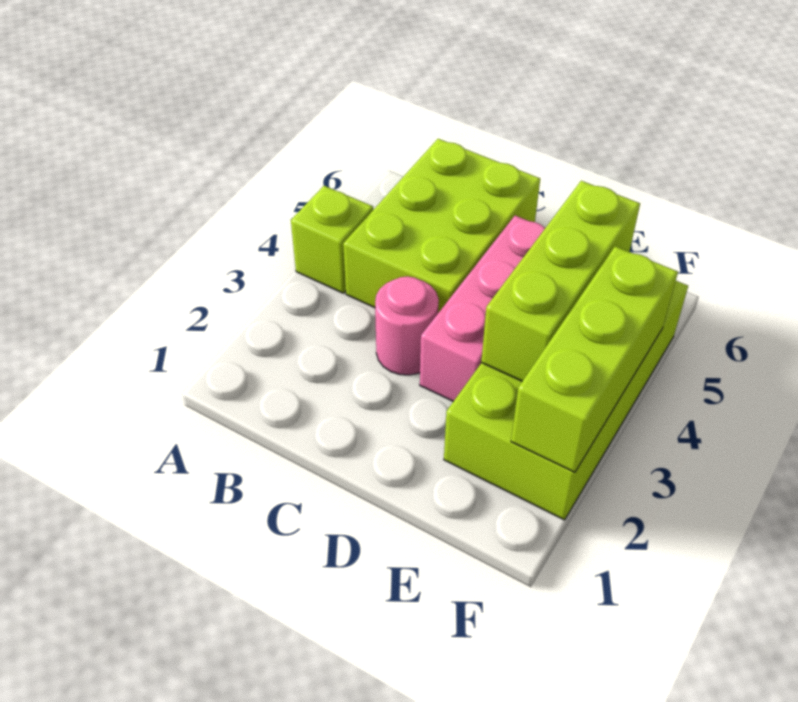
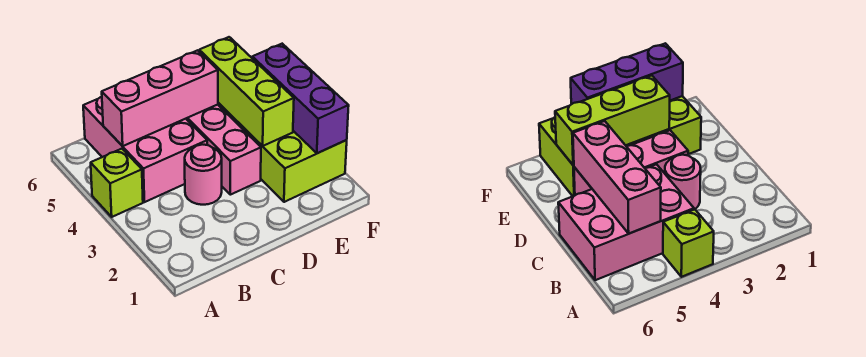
lime 2x3 brick [343,139,540,313] -> pink 2x3 brick [83,96,207,202]
none -> pink 1x3 brick [102,50,218,146]
lime 1x3 brick [511,246,678,472] -> purple 1x3 brick [252,44,349,153]

